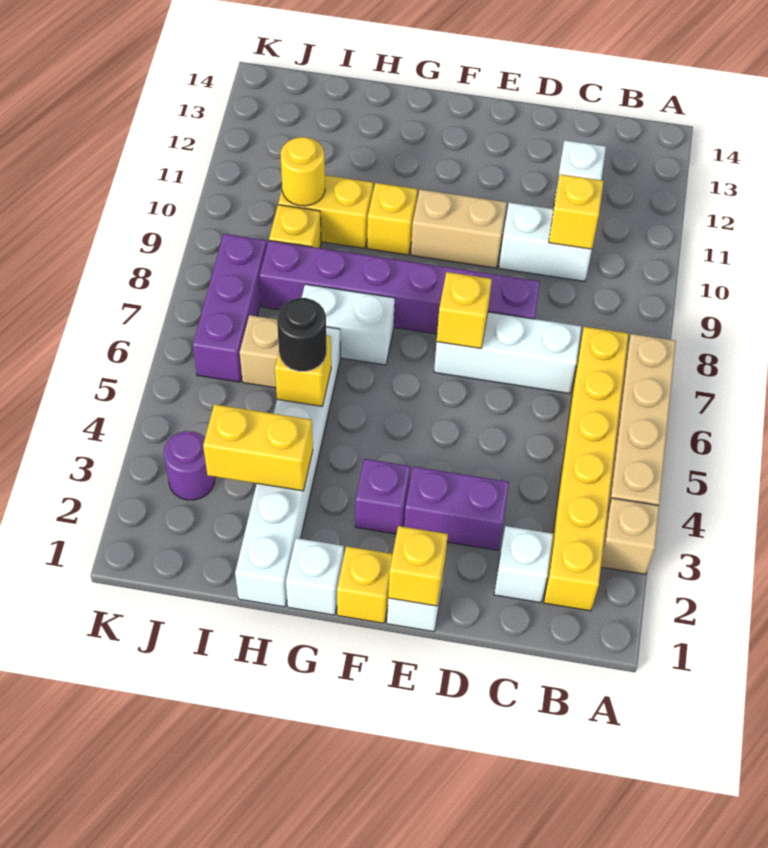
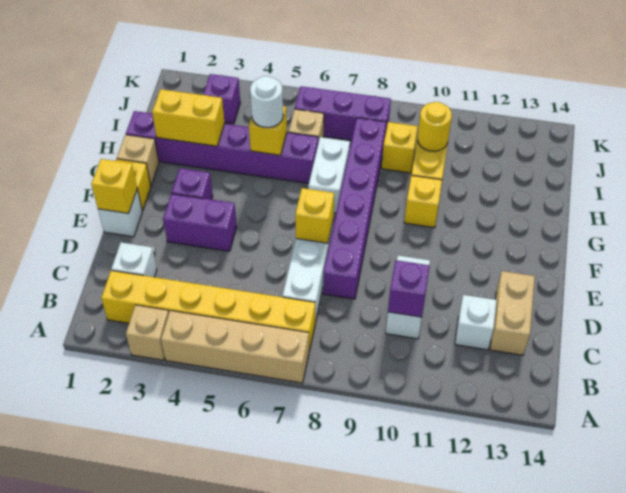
yellow 1x1 brick [549,174,604,249] -> purple 1x1 brick [388,260,430,317]
purple 1x2 brick [404,466,509,550] -> purple 1x2 brick turned to [163,194,237,251]
tan 1x2 brick [411,189,507,268] -> tan 1x2 brick moved to [490,271,535,355]
white 1x1 brick [286,538,344,615] -> tan 1x1 brick [117,135,159,185]
white 1x6 brick [235,327,340,607] -> purple 1x6 brick [126,111,318,183]
yellow 1x2 brick [203,404,313,491] -> yellow 1x2 brick turned to [152,89,225,146]
black 1x1 round brick [277,298,327,371] -> white 1x1 round brick [250,76,283,128]
purple 1x1 round brick [164,431,215,500] -> purple 1x1 brick [203,74,240,124]

